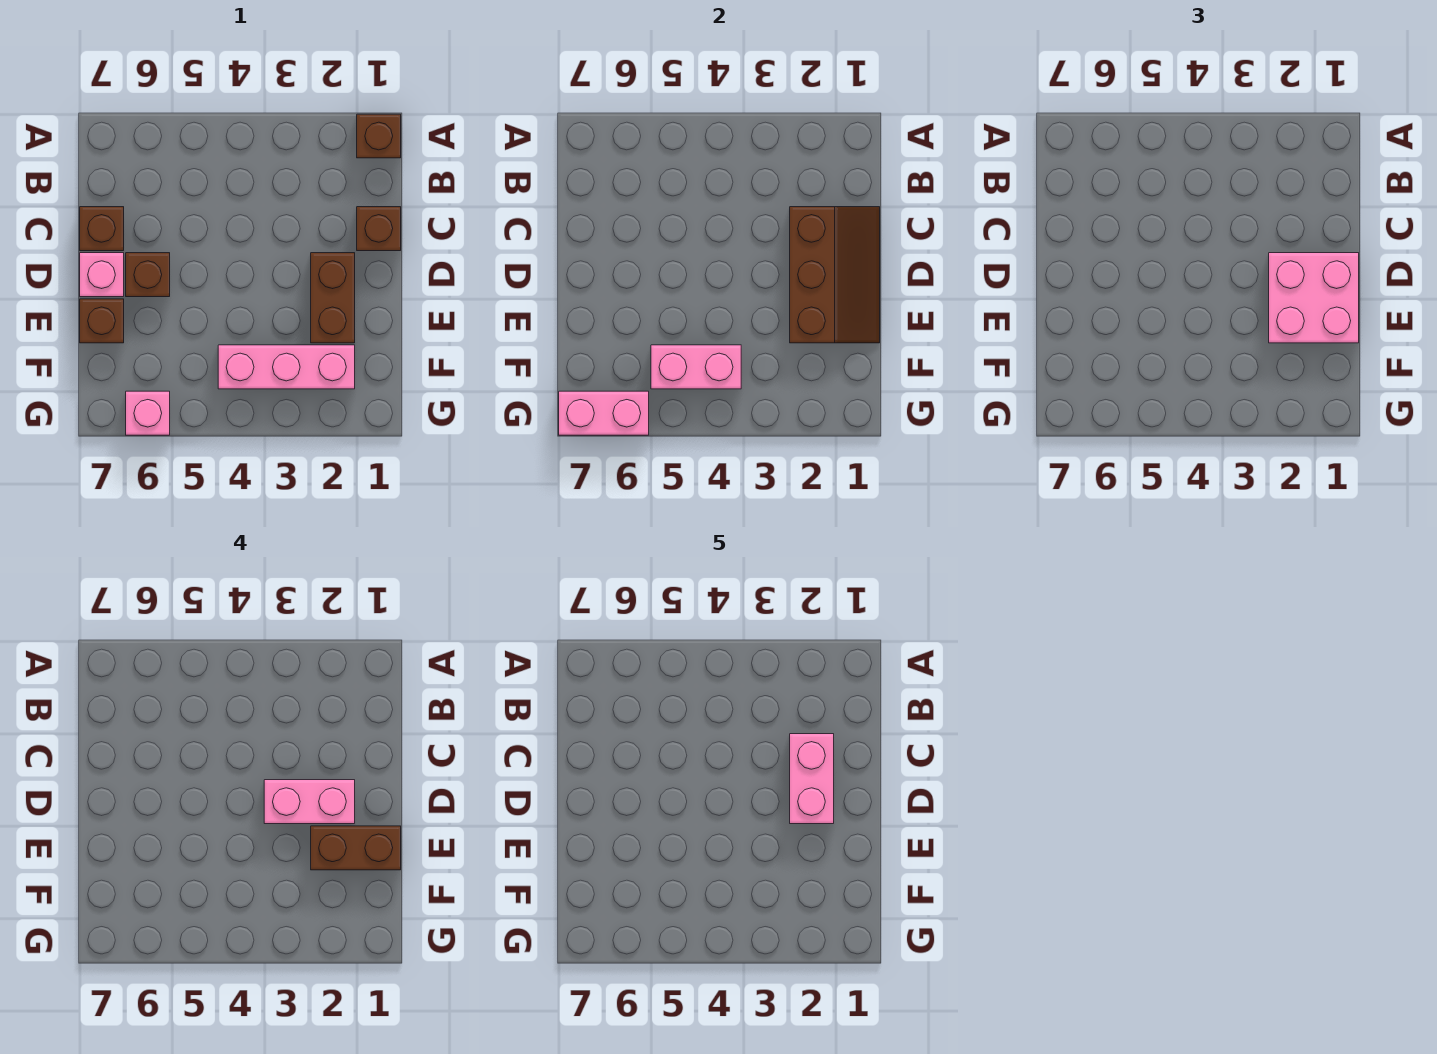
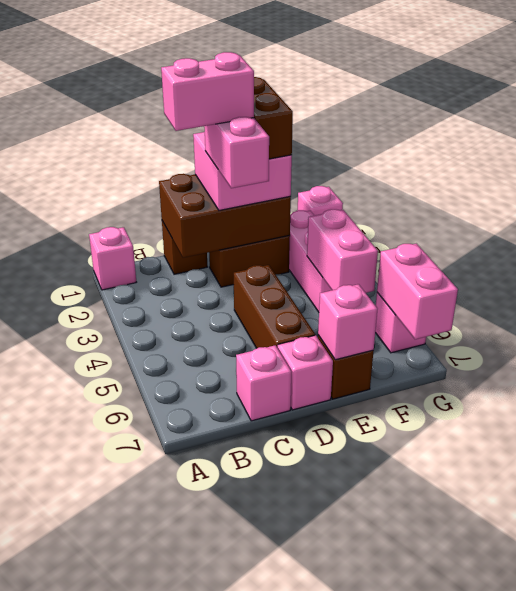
brown 1x1 brick [357,114,401,158] -> pink 1x1 brick [89,227,136,290]
brown 2x3 slope [790,207,880,343] -> brown 2x3 brick [159,174,291,258]
brown 1x1 brick [80,207,124,251] -> pink 1x1 brick [236,345,292,421]
brown 1x1 brick [126,253,170,297] -> brown 1x3 brick [233,265,315,348]
none -> pink 1x1 brick [318,284,377,360]
none -> pink 1x1 brick [298,186,343,216]

